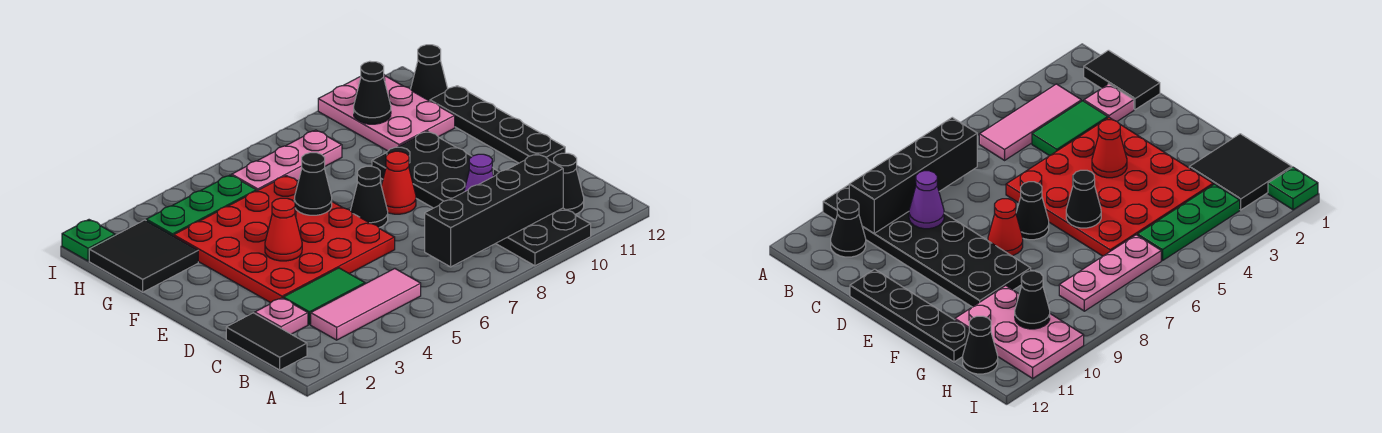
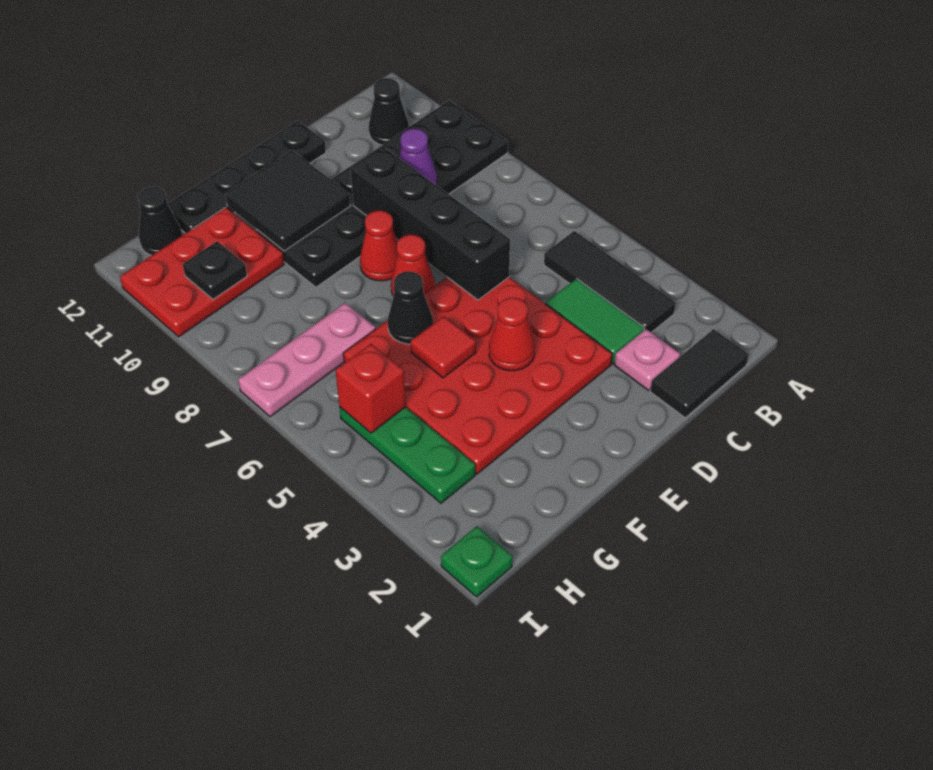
pink 1x3 tile [311,269,421,340] -> black 1x3 tile [544,231,676,332]
black 1x4 brick [425,154,563,267] -> black 1x4 brick moved to [350,146,510,300]
black 1x1 cone [351,166,388,227] -> red 1x1 cone [391,235,435,296]
none -> red 1x1 tile [411,316,476,378]
black 2x2 tile [89,220,198,292] -> black 2x2 tile moved to [225,150,350,251]
pink 2x3 plate [318,75,455,151] -> red 2x3 plate [120,207,284,337]
none -> red 1x1 brick [335,344,406,433]
pink 1x3 plate [232,130,342,191] -> pink 1x3 plate turned to [238,303,376,417]
black 1x1 cone [354,61,391,124] -> black 1x1 plate [183,241,247,299]

